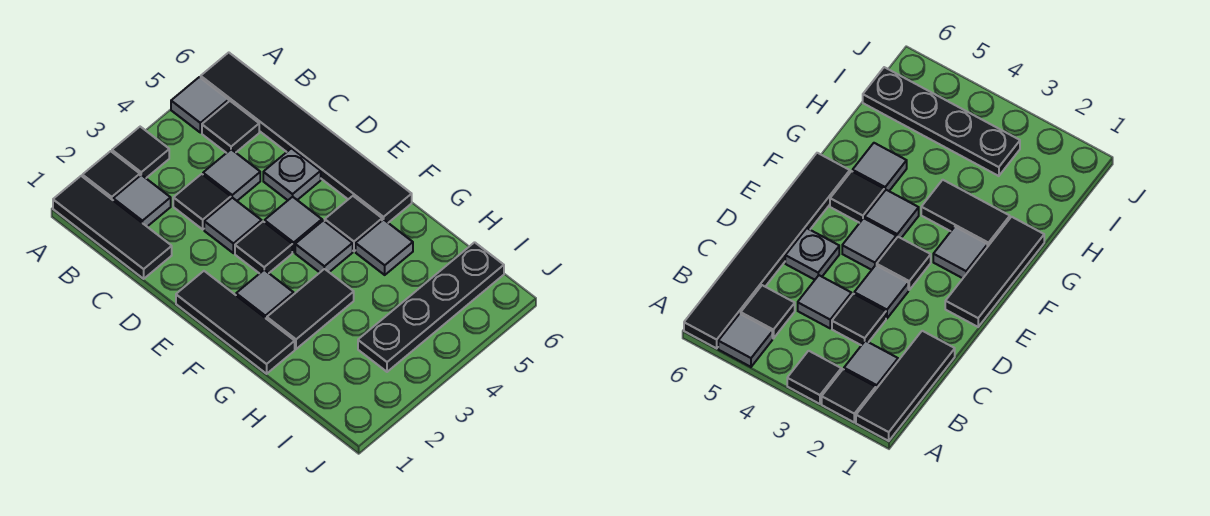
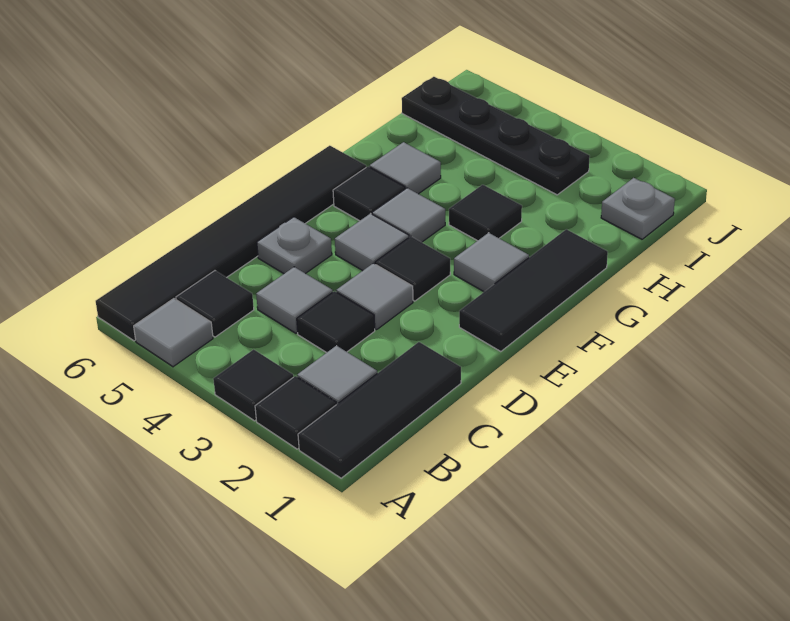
black 1x2 tile [267,269,354,349] -> black 1x1 tile [449,185,522,241]
none -> grey 1x1 plate [601,178,675,239]

